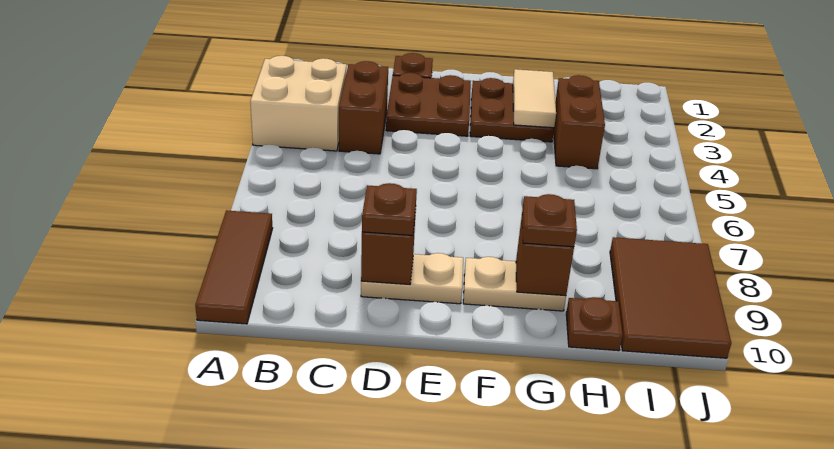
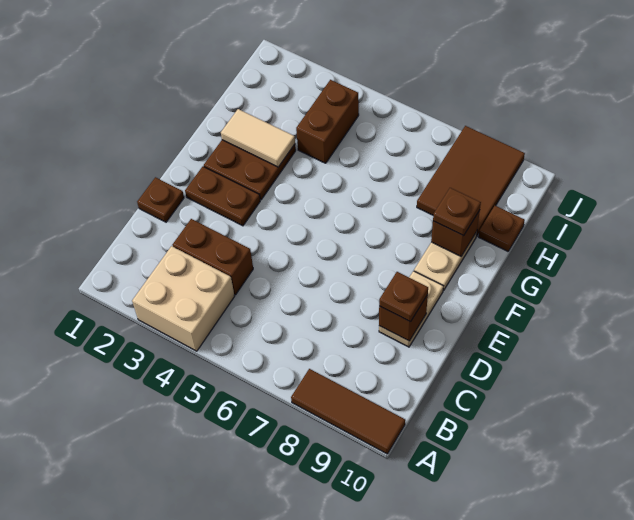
brown 2x2 plate [386,73,471,136] -> brown 1x2 plate [185,167,260,226]
brown 1x2 brick [554,75,605,169] -> brown 1x2 brick turned to [296,80,359,163]
brown 2x3 tile [610,237,731,358] -> brown 2x3 tile turned to [417,126,525,236]

